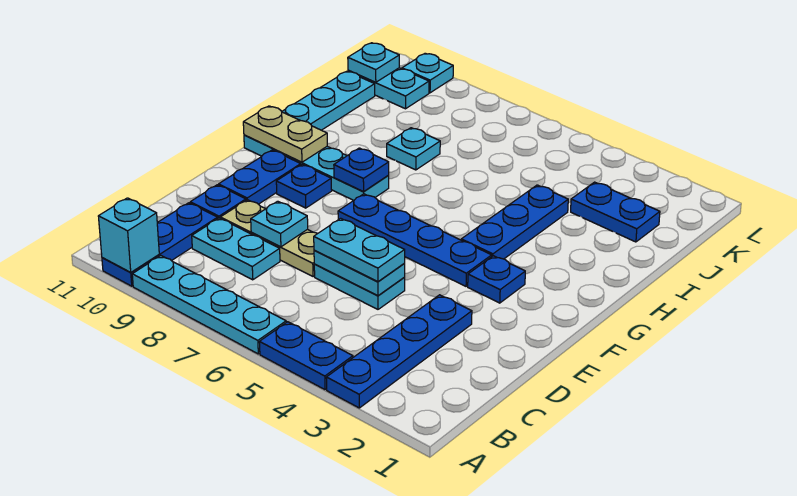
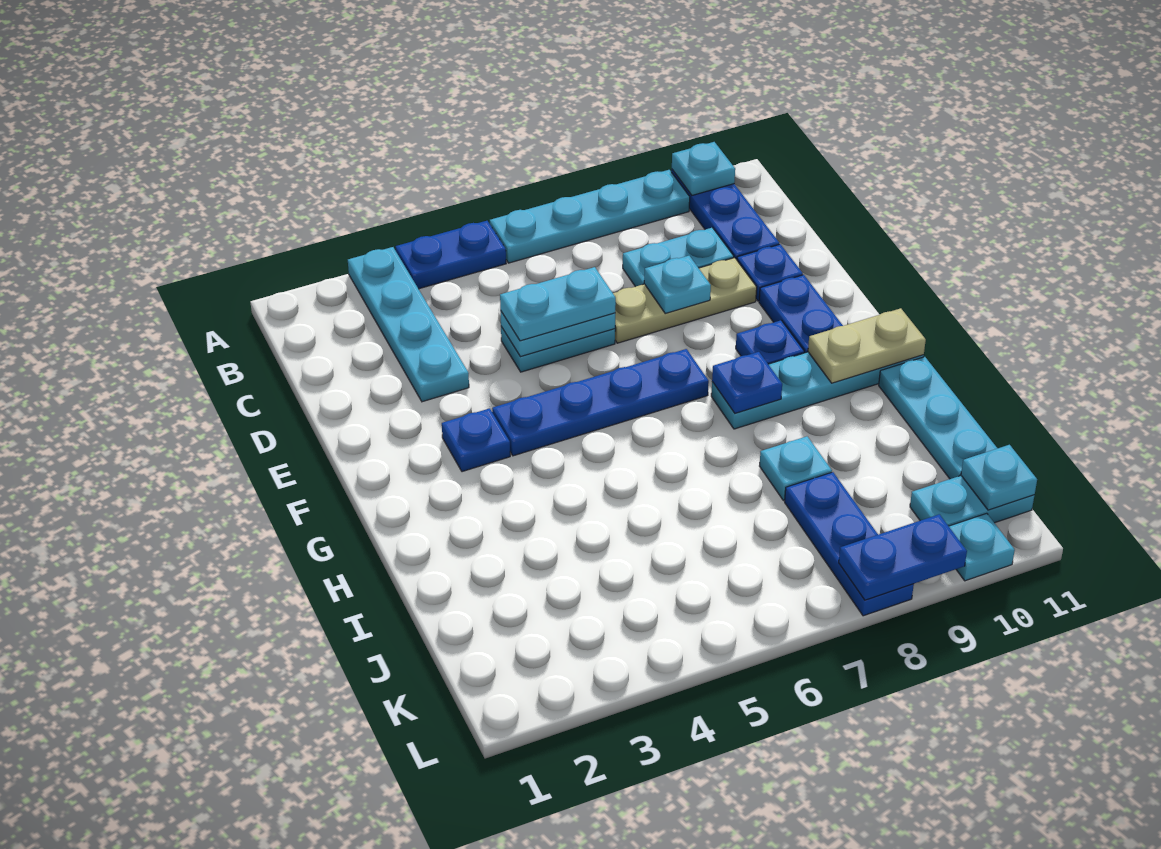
blue 1x4 plate [326,295,472,408] -> cyan 1x4 plate [348,247,469,402]
cyan 1x1 brick [98,198,159,272] -> cyan 1x1 plate [672,142,735,195]
blue 1x3 plate [461,185,568,259] -> blue 1x3 plate moved to [785,472,914,616]
blue 1x2 plate [571,182,660,242] -> blue 1x2 plate moved to [839,514,967,600]

